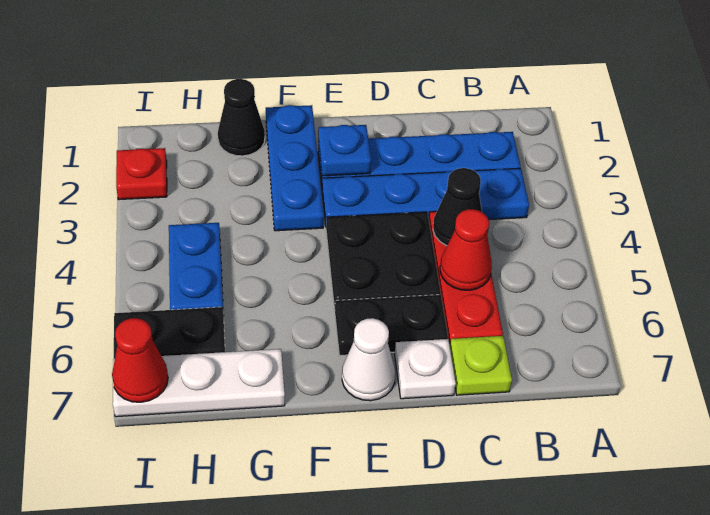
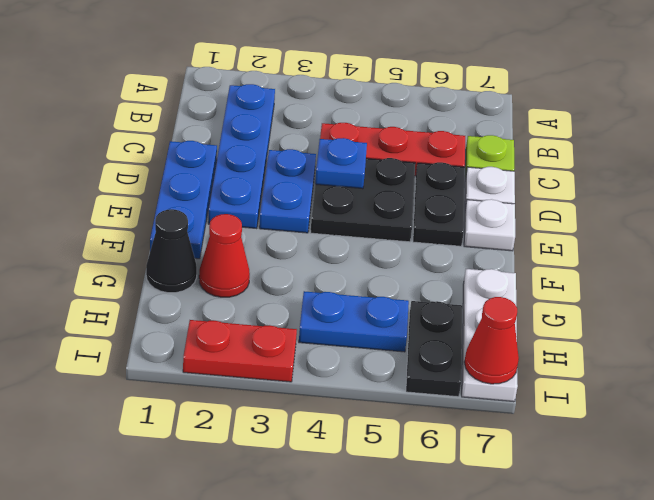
blue 1x4 plate [322,168,529,224] -> blue 1x2 plate [259,149,316,233]
black 1x1 cone [433,168,482,246] -> none
red 1x1 cone [440,209,492,290] -> red 1x1 cone moved to [199,214,250,297]
blue 1x1 plate [318,125,371,176] -> blue 1x1 plate moved to [315,138,367,189]
white 1x1 cone [342,318,395,401] -> white 1x1 plate [464,199,515,251]
blue 1x3 plate [266,105,324,231] -> blue 1x3 plate turned to [150,141,217,259]
red 1x1 plate [116,148,167,200] -> red 1x2 plate [183,320,297,382]

